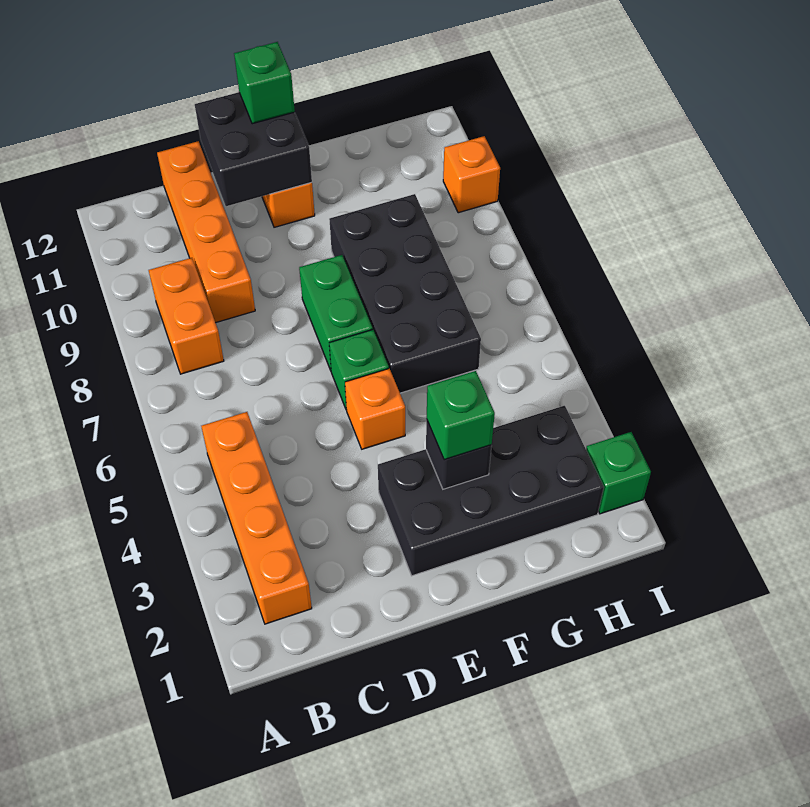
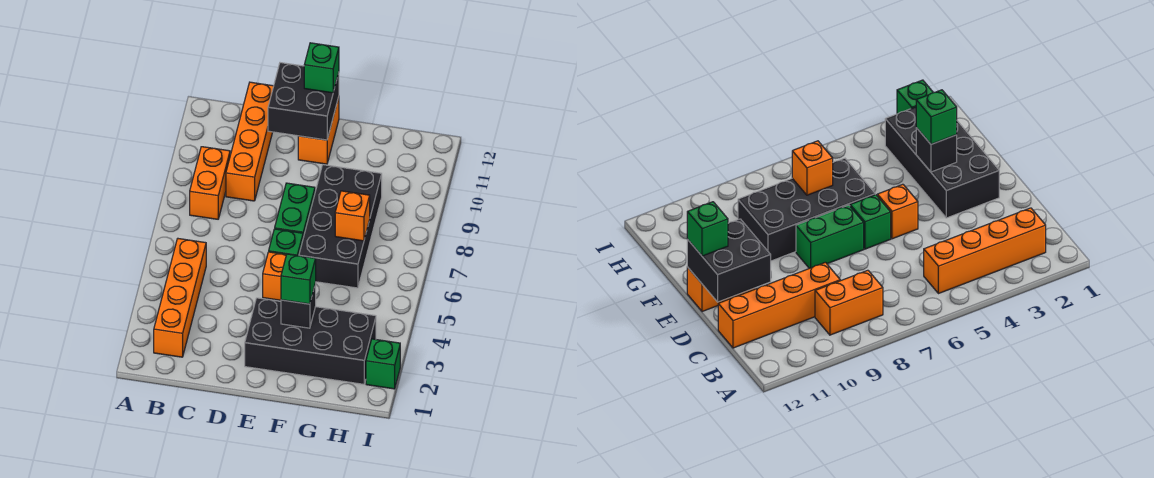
orange 1x1 brick [443,136,500,213] -> orange 1x1 brick moved to [335,191,370,241]

